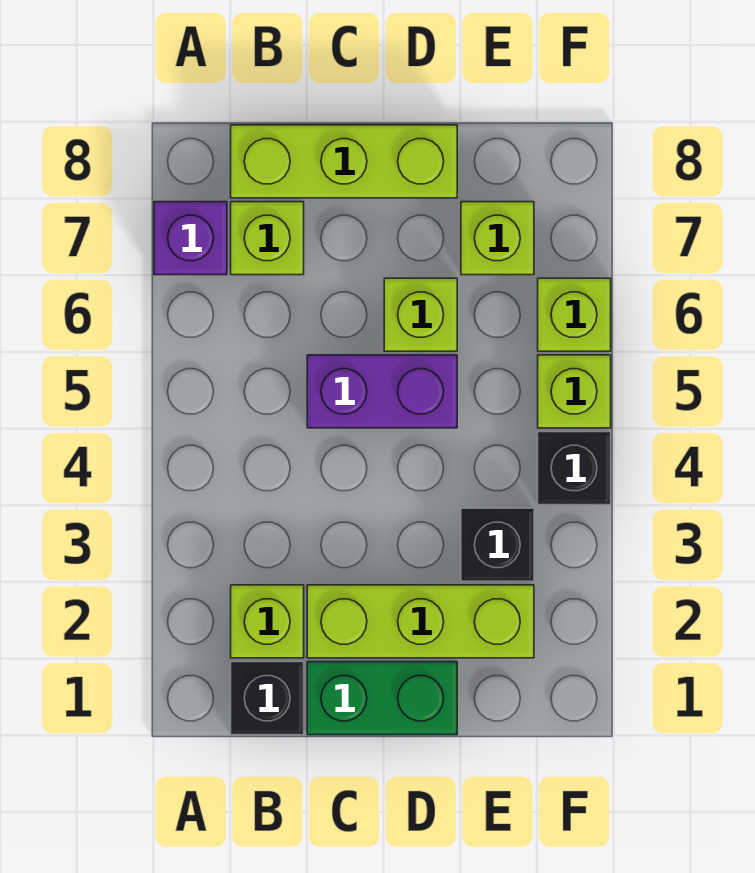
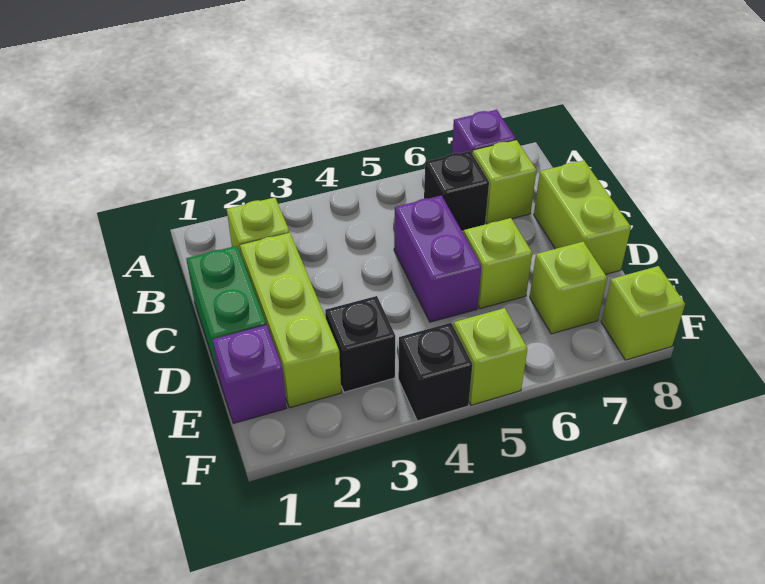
black 1x1 brick [231,662,304,735] -> black 1x1 brick moved to [424,151,489,231]
lime 1x3 brick [231,125,457,198] -> lime 1x2 brick [534,160,631,275]
none -> purple 1x1 brick [212,325,286,423]
lime 1x1 brick [538,278,611,351] -> lime 1x1 brick moved to [601,266,685,360]

